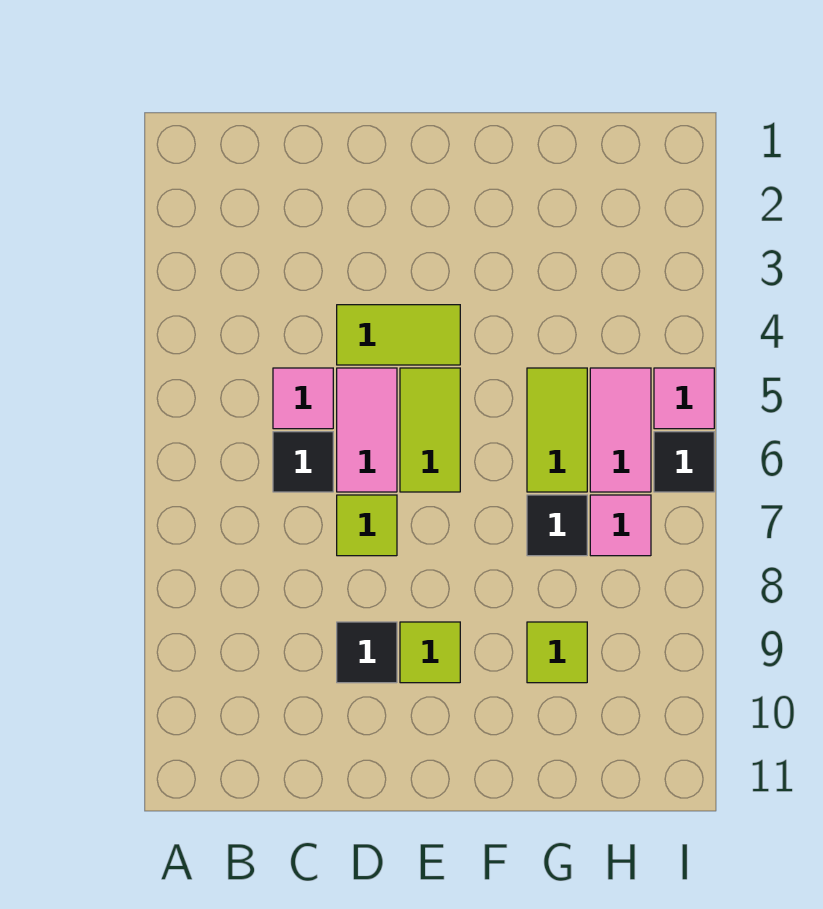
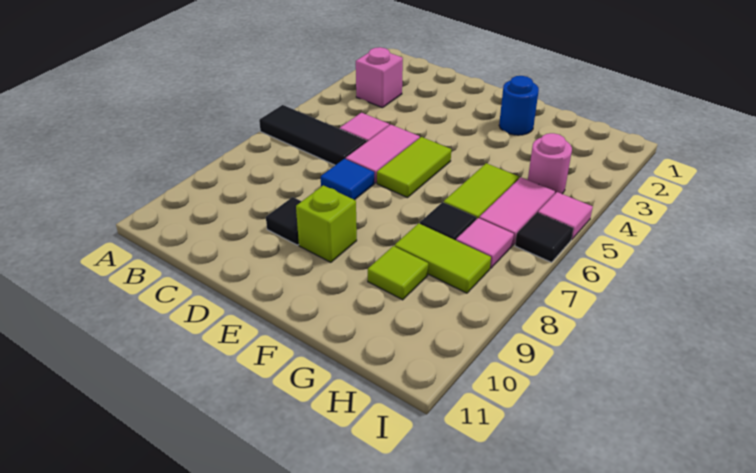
none -> pink 1x1 brick [356,47,403,108]
black 1x1 tile [273,432,333,492] -> black 1x3 tile [259,105,367,165]
lime 1x2 tile [337,305,460,365] -> lime 1x2 tile moved to [395,223,491,293]
lime 1x1 tile [337,495,397,556] -> blue 1x1 tile [321,159,374,200]
lime 1x1 tile [400,622,460,683] -> lime 1x1 brick [296,185,357,262]
none -> blue 1x1 round brick [499,76,539,135]
none -> pink 1x1 round brick [528,133,572,194]

